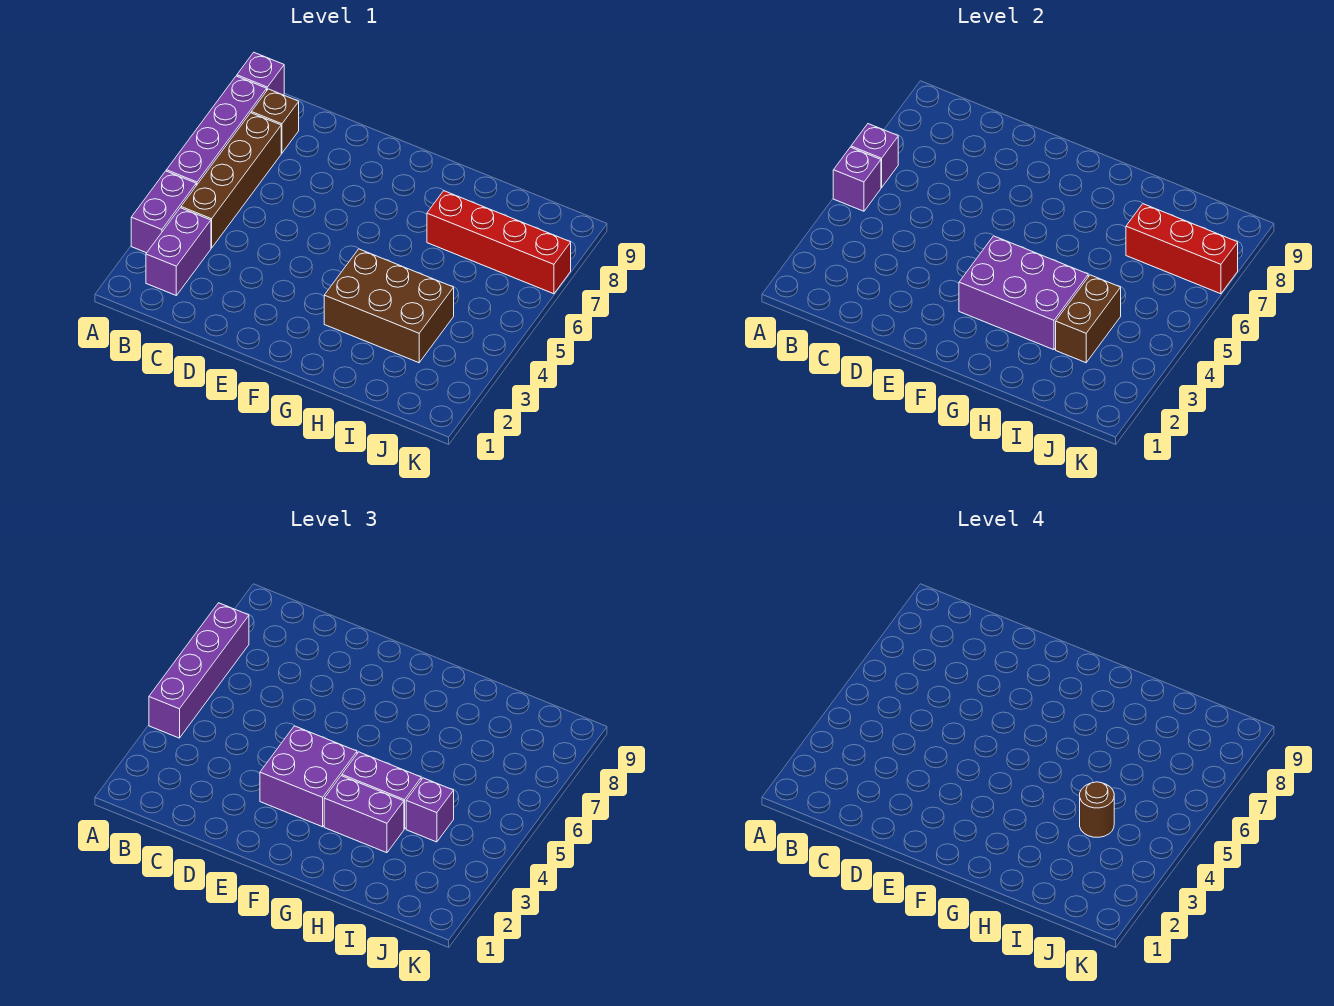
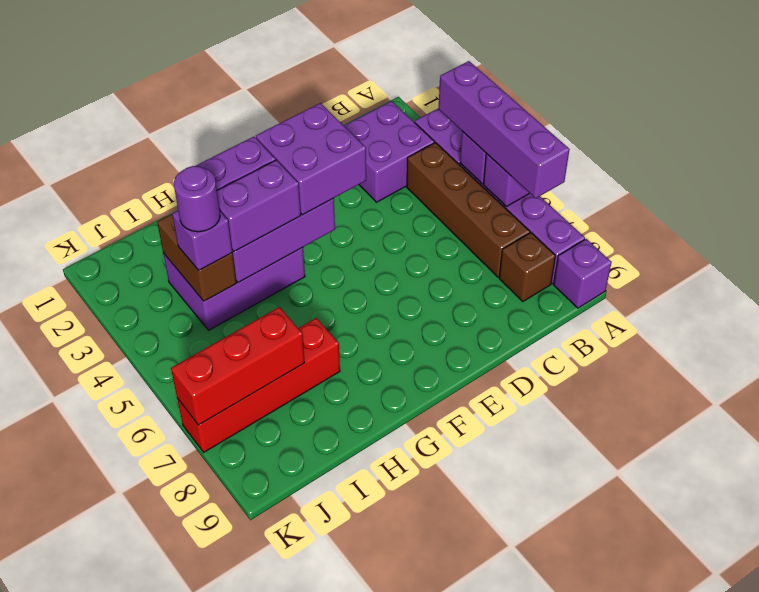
purple 1x2 brick [146,208,211,295] -> purple 2x2 brick [344,101,434,202]
brown 2x3 brick [324,249,454,363] -> purple 2x3 brick [163,248,305,330]
brown 1x1 round brick [1080,782,1114,837] -> purple 1x1 round brick [174,166,220,232]

